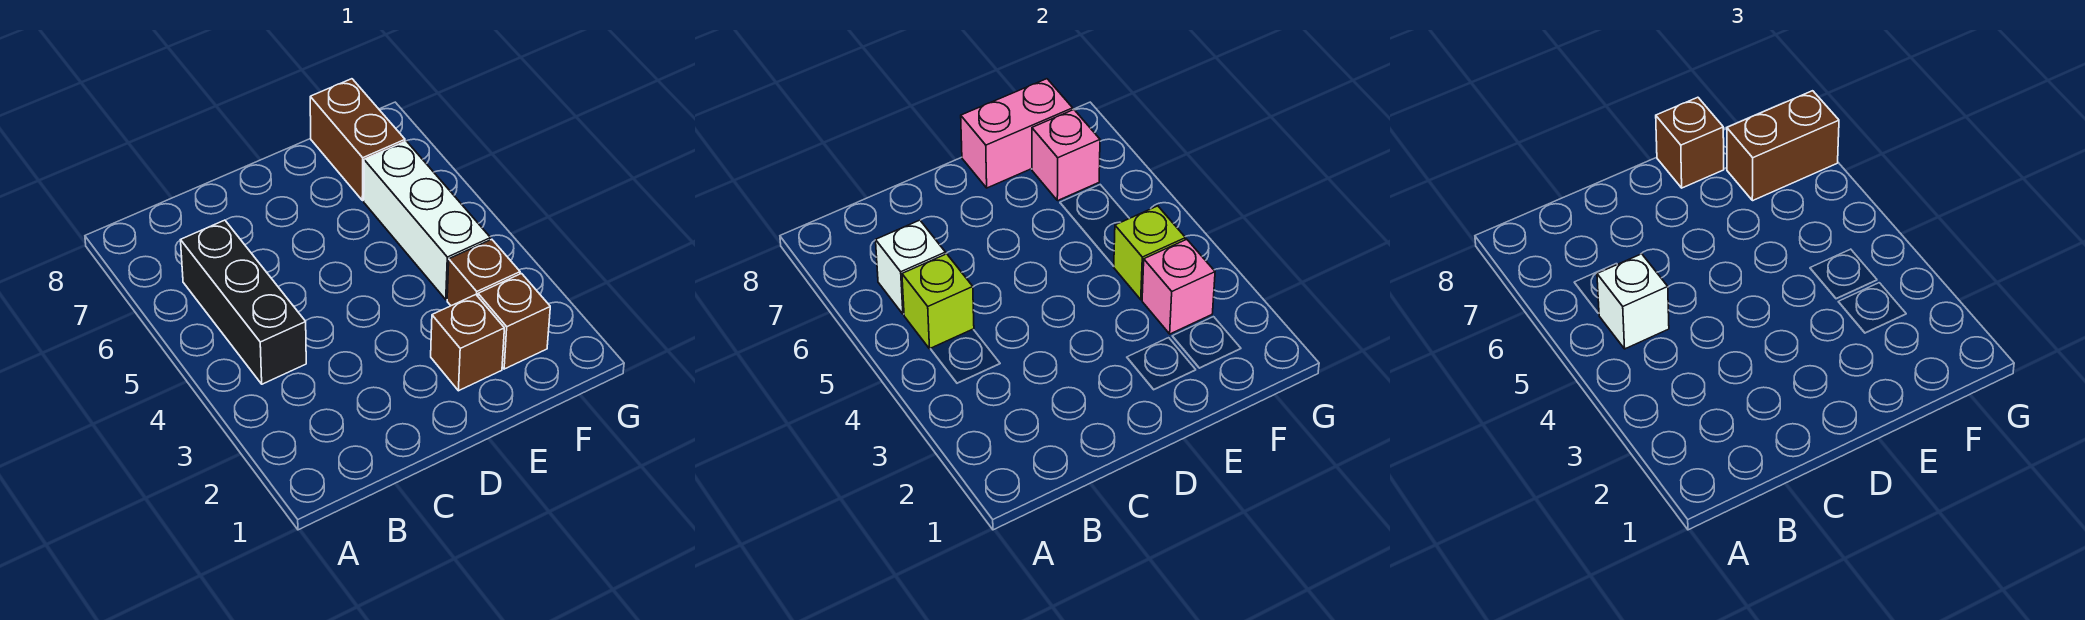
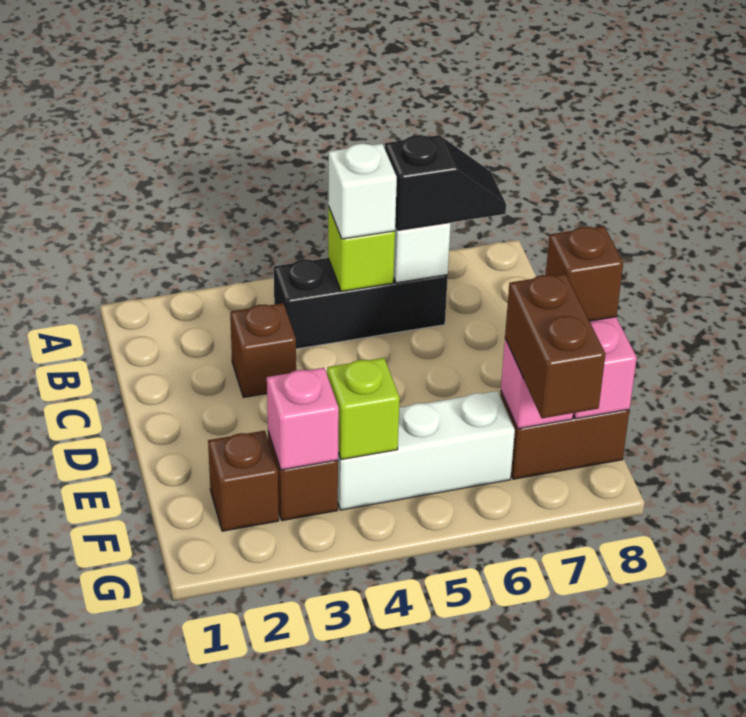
none -> black 1x2 slope [385,135,506,230]
brown 1x1 brick [431,295,504,391] -> brown 1x1 brick moved to [230,303,296,398]

